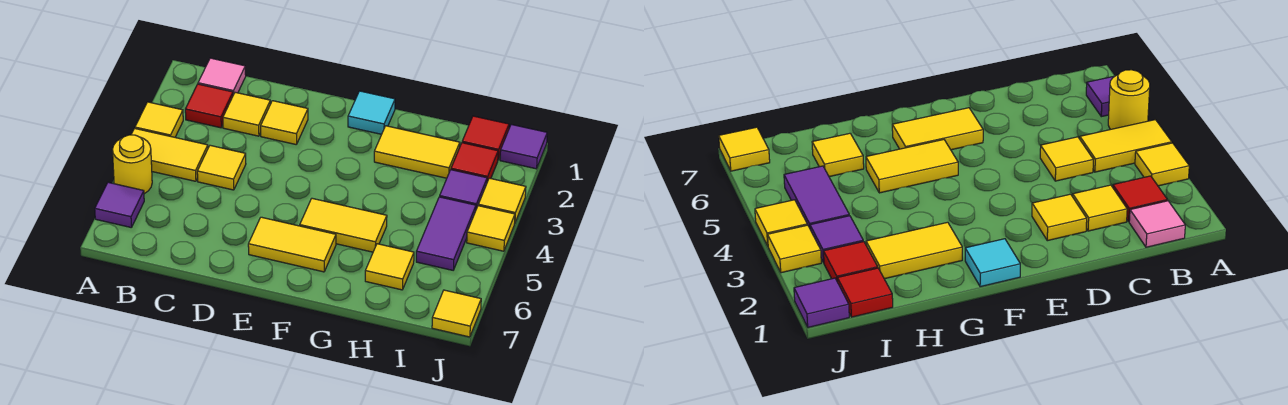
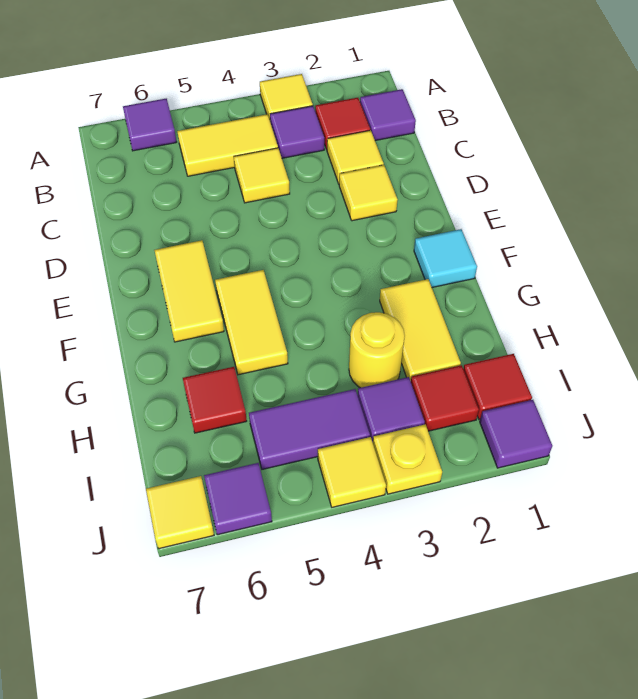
yellow 1x2 tile [131,128,208,181] -> yellow 1x2 tile turned to [177,114,278,176]
yellow 1x1 round brick [112,135,152,194] -> yellow 1x1 round brick moved to [349,312,405,388]
pink 1x1 tile [198,58,246,95] -> purple 1x1 tile [360,89,416,141]
none -> purple 1x1 tile [270,106,324,158]
yellow 1x1 tile [365,244,414,290] -> red 1x1 tile [183,367,247,433]
yellow 1x1 tile [478,178,526,222] -> yellow 1x1 plate [373,424,442,494]
none -> purple 1x1 tile [204,463,272,535]

